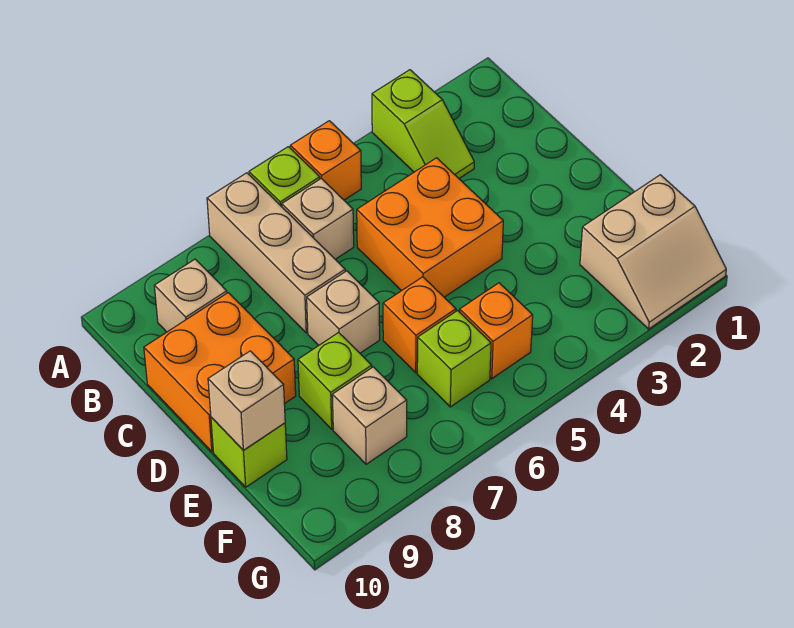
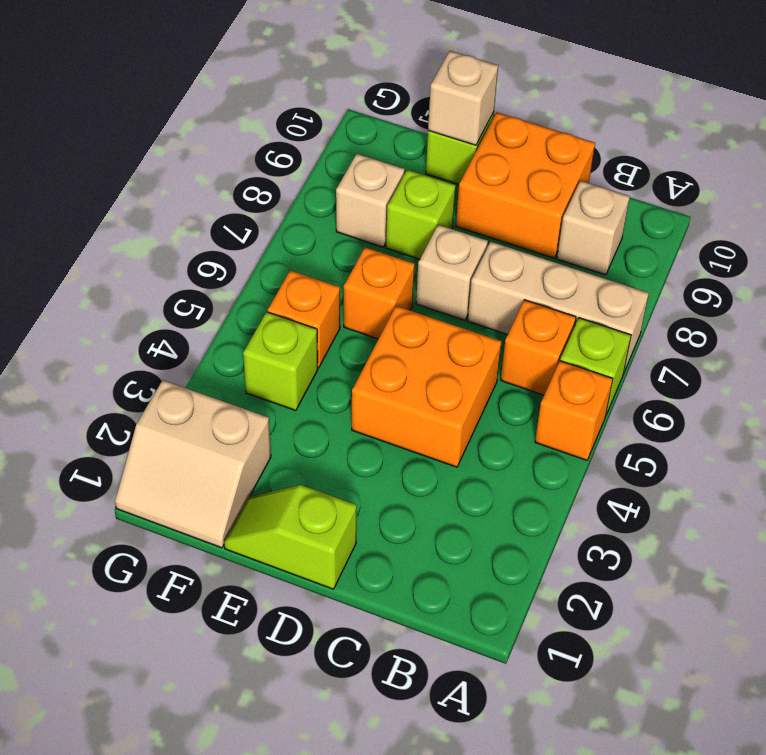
lime 1x2 slope [372,70,474,178] -> lime 1x2 slope moved to [224,485,357,589]
tan 1x1 brick [282,178,354,259] -> orange 1x1 brick [501,300,576,395]
tan 2x2 slope [580,175,726,329] -> tan 2x2 slope turned to [115,380,271,548]
lime 1x1 brick [417,311,491,407] -> lime 1x1 brick moved to [243,312,318,411]

